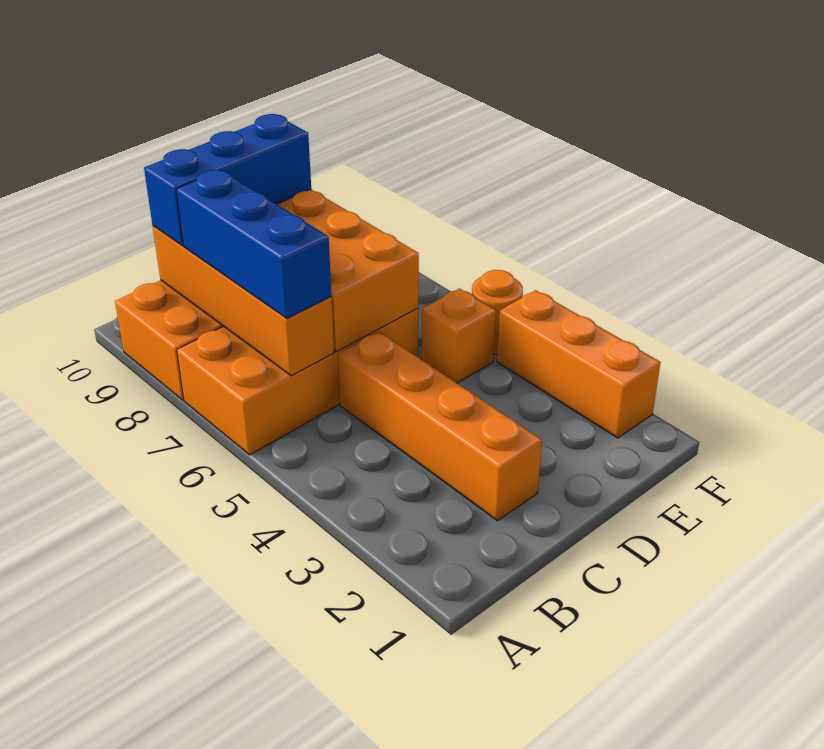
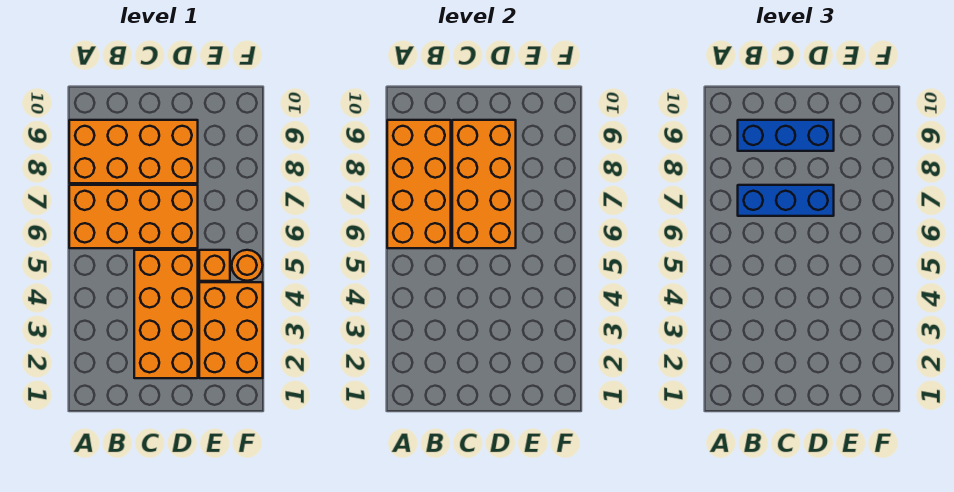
orange 1x4 brick [153,226,334,376] -> orange 2x4 brick [387,120,451,248]
blue 1x3 brick [176,170,331,319] -> blue 1x3 brick turned to [738,185,834,216]
orange 1x4 brick [338,332,542,521] -> orange 2x4 brick [134,250,198,378]
orange 1x3 brick [497,290,661,438] -> orange 2x3 brick [199,282,263,378]

